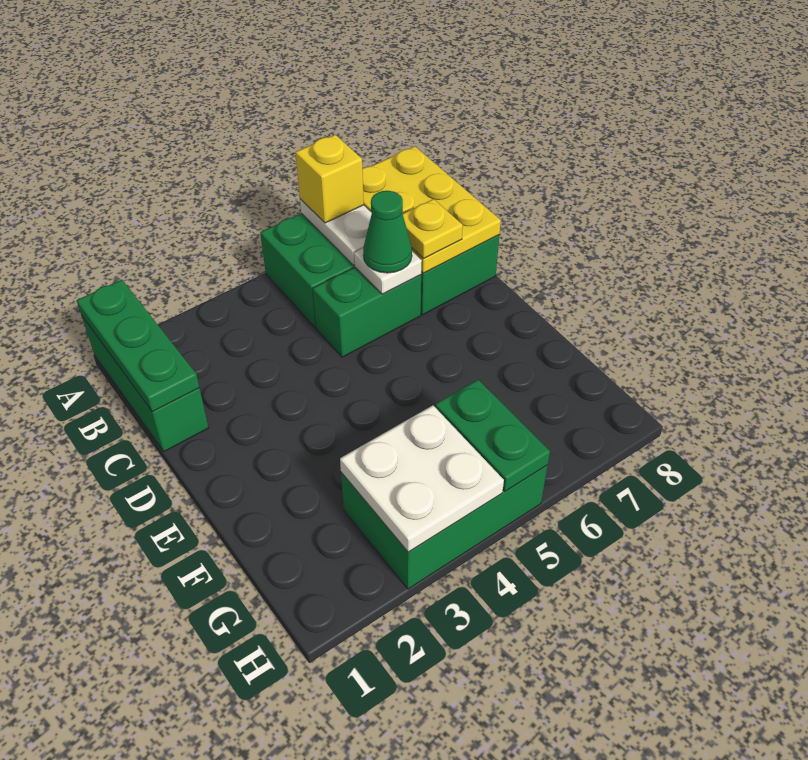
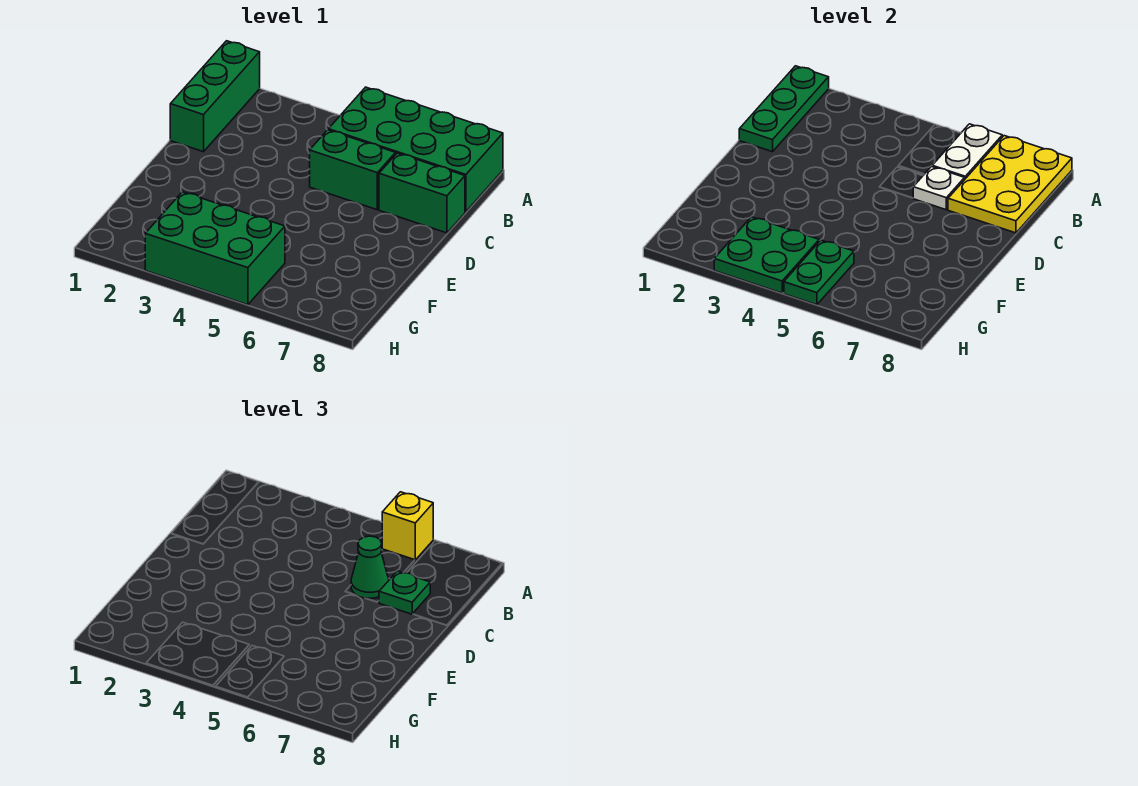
yellow 1x1 plate [403,199,463,258] -> green 1x1 plate [379,571,430,614]
white 2x2 plate [340,405,504,552] -> green 2x2 plate [714,217,819,293]

